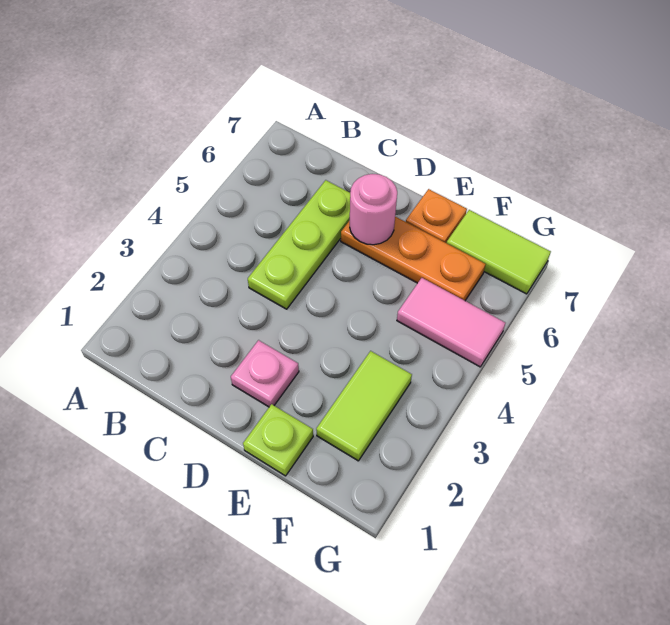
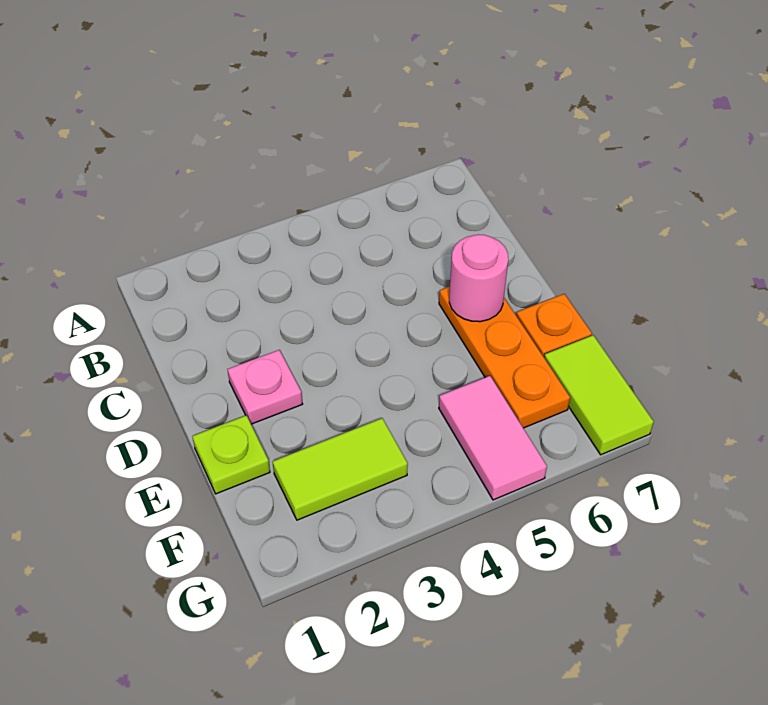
lime 1x3 plate [248,180,350,309] -> none

